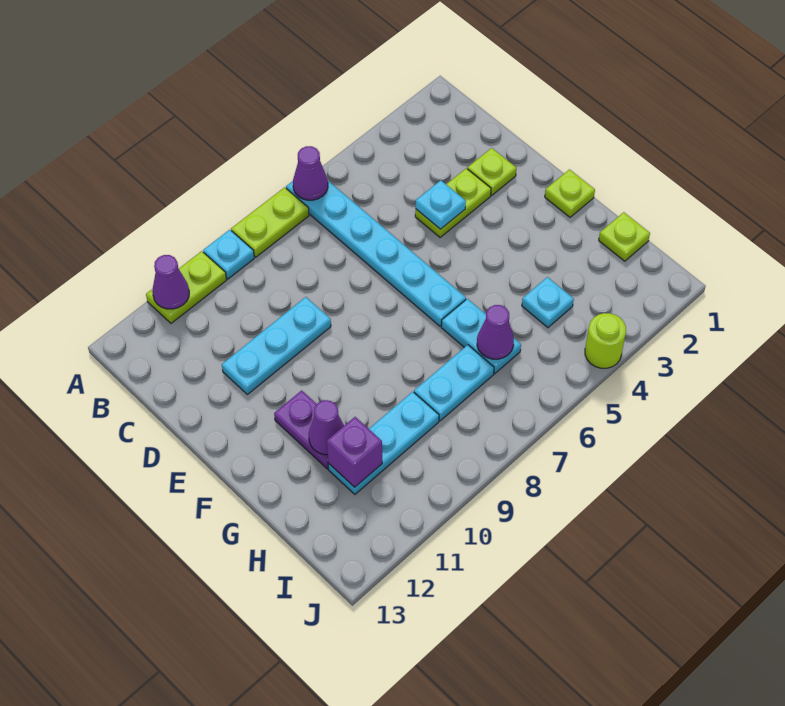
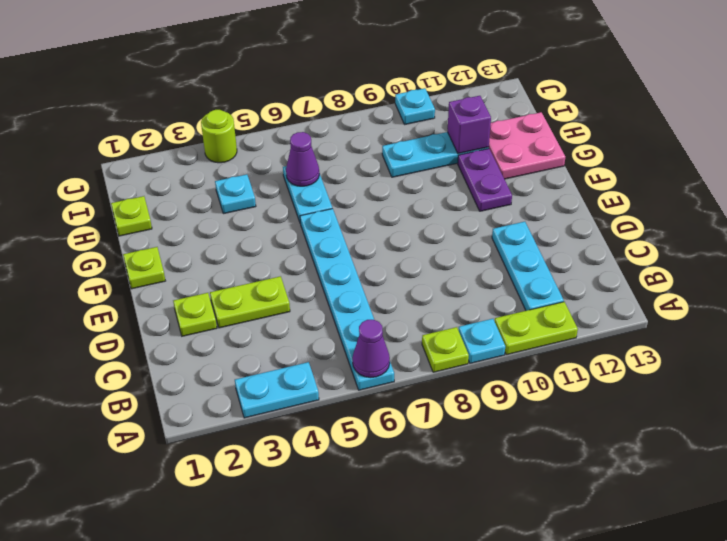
lime 1x2 plate [231,187,309,257] -> lime 1x1 plate [422,327,469,372]
purple 1x1 cone [152,255,189,309] -> none
cyan 1x1 plate [416,180,466,229] -> cyan 1x1 plate moved to [395,88,435,124]
cyan 1x3 plate [222,297,331,394] -> cyan 1x3 plate turned to [492,222,564,311]
purple 1x1 cone [309,400,344,455] -> none
none -> pink 2x2 plate [489,112,565,179]
cyan 1x2 plate [414,345,494,421] -> cyan 1x2 plate moved to [235,362,319,418]

